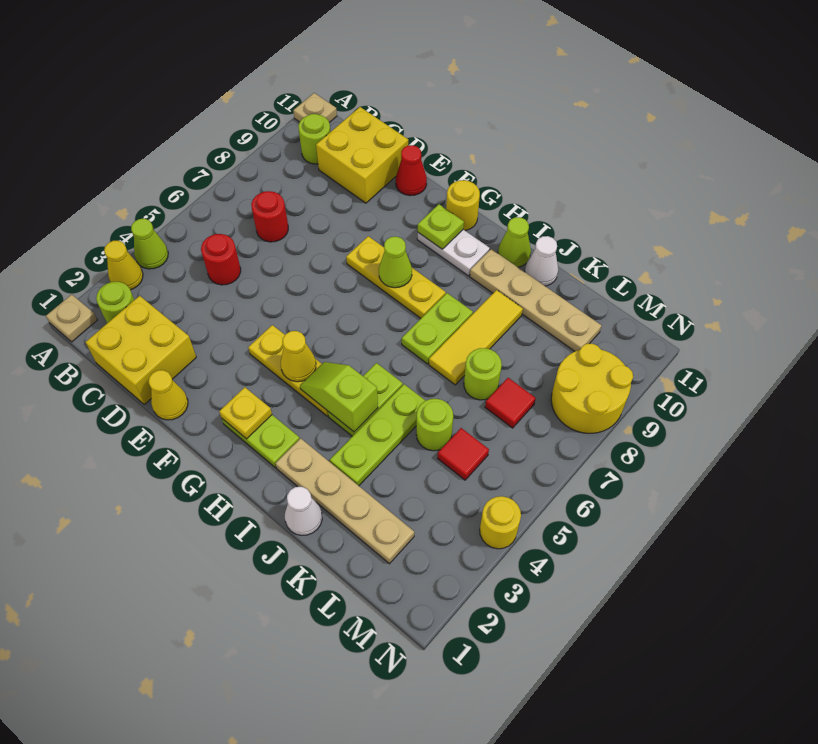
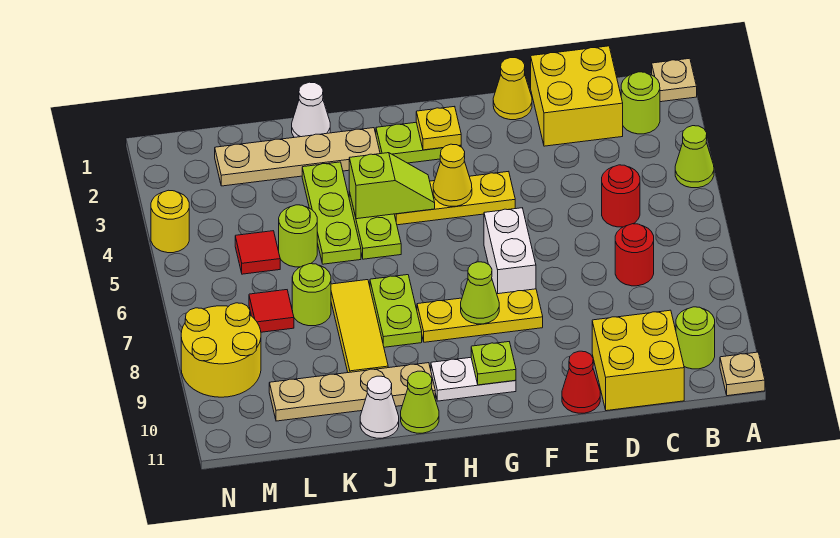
yellow 1x1 cone [104,241,143,290] -> none
none -> white 1x2 brick [484,208,536,294]
yellow 1x1 round brick [446,180,480,231] -> none

